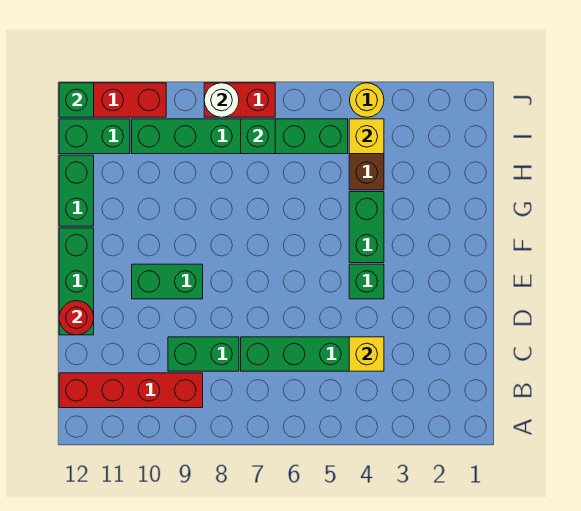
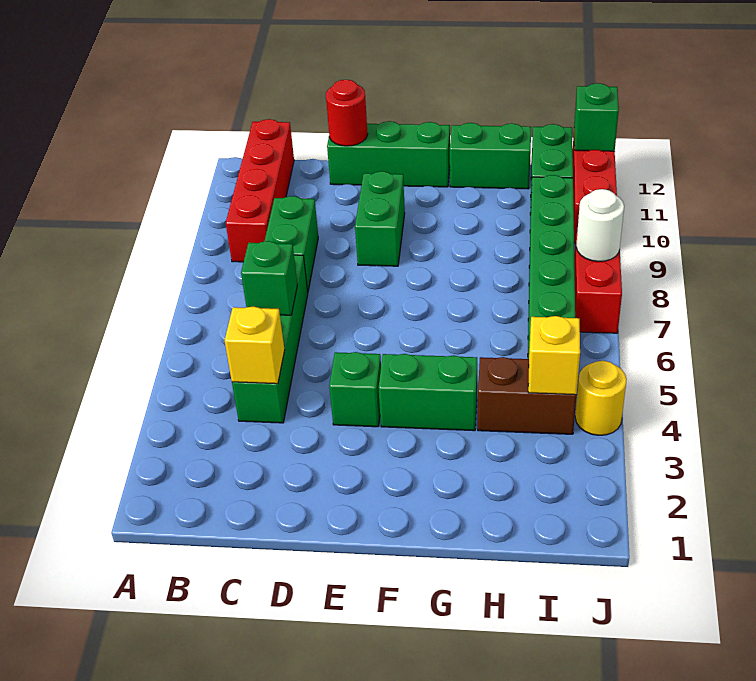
green 1x1 brick [241,119,275,154] -> green 1x1 brick moved to [241,241,297,315]

